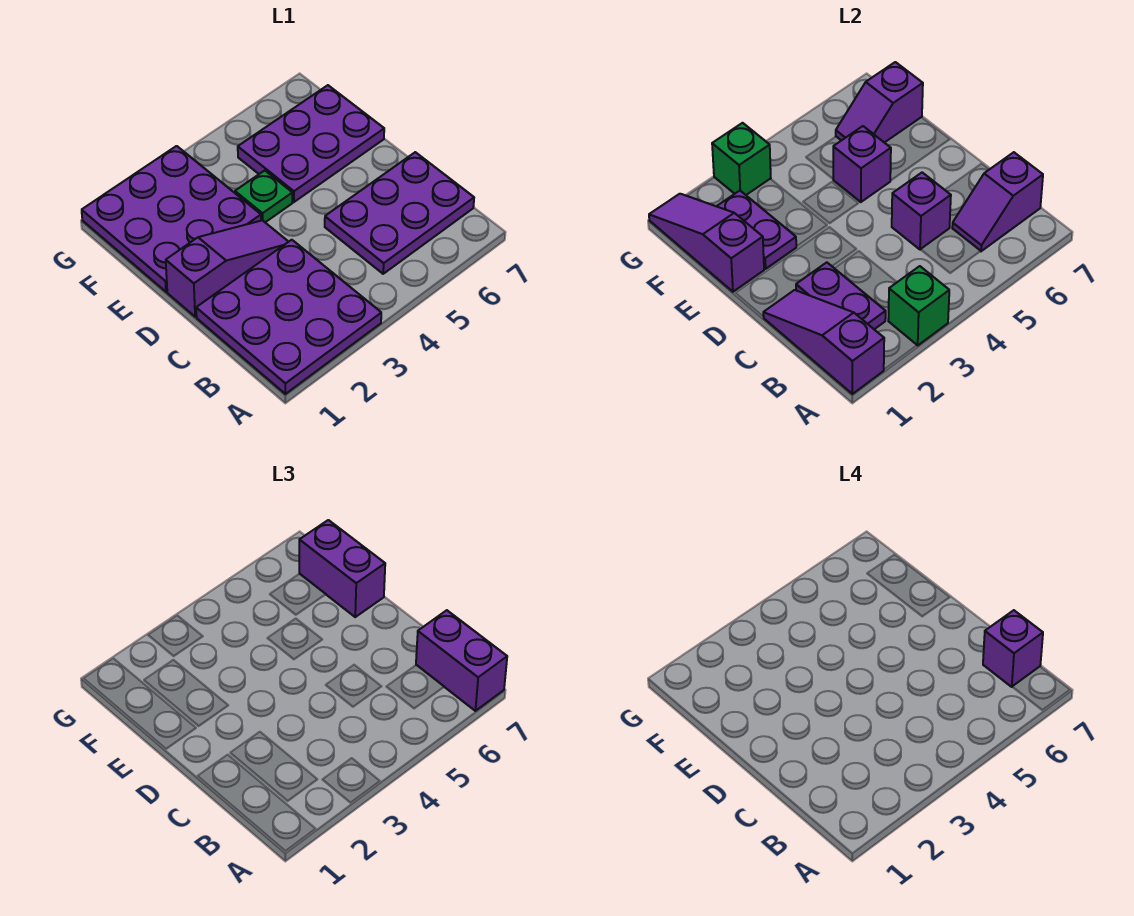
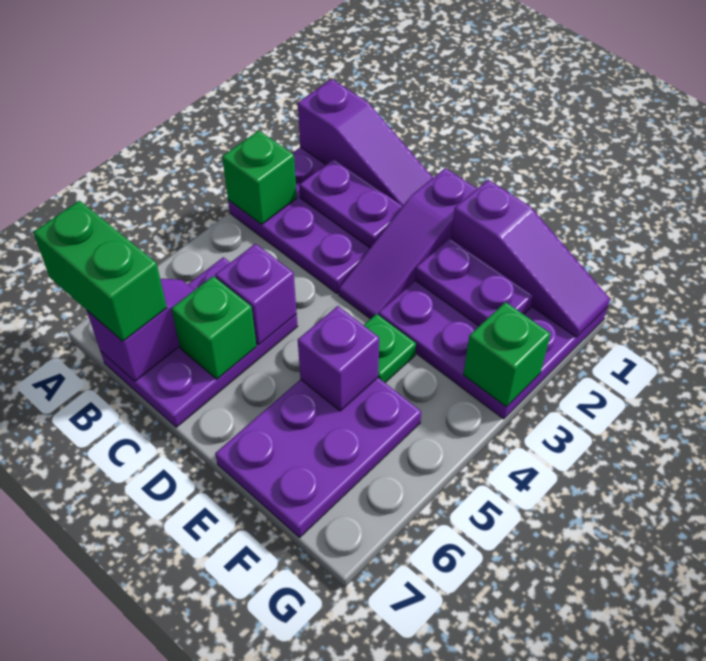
purple 1x2 brick [416,610,507,711] -> green 1x2 brick [33,201,167,341]
purple 1x1 brick [983,610,1043,687] -> none
none -> green 1x1 brick [171,276,257,379]
purple 1x2 brick [299,520,385,617] -> none
purple 1x2 slope [836,62,923,143] -> none

